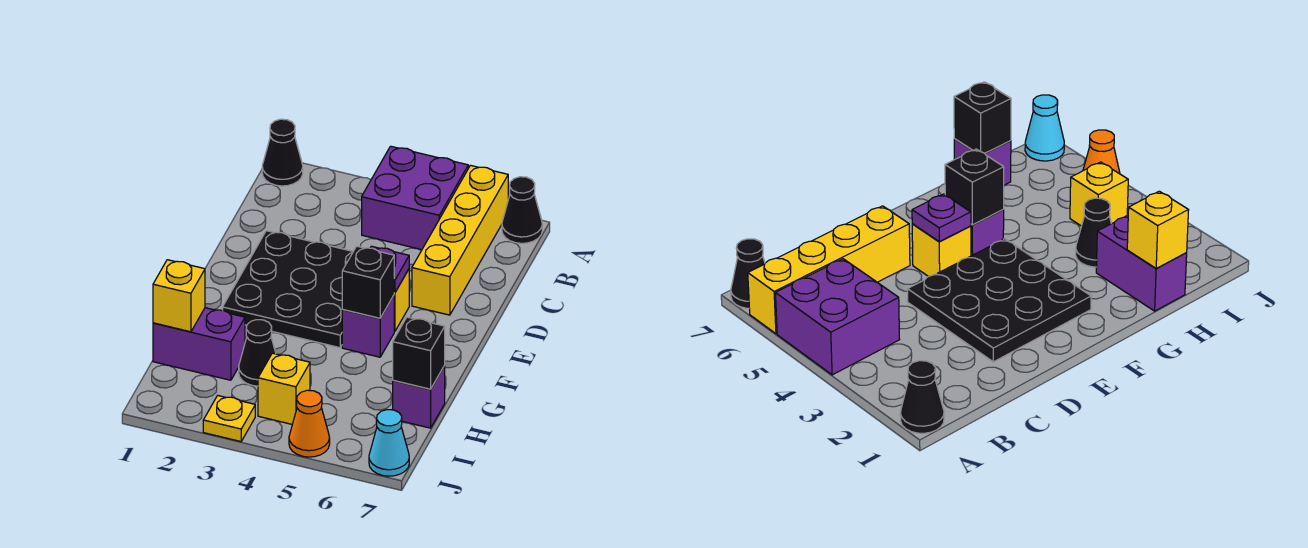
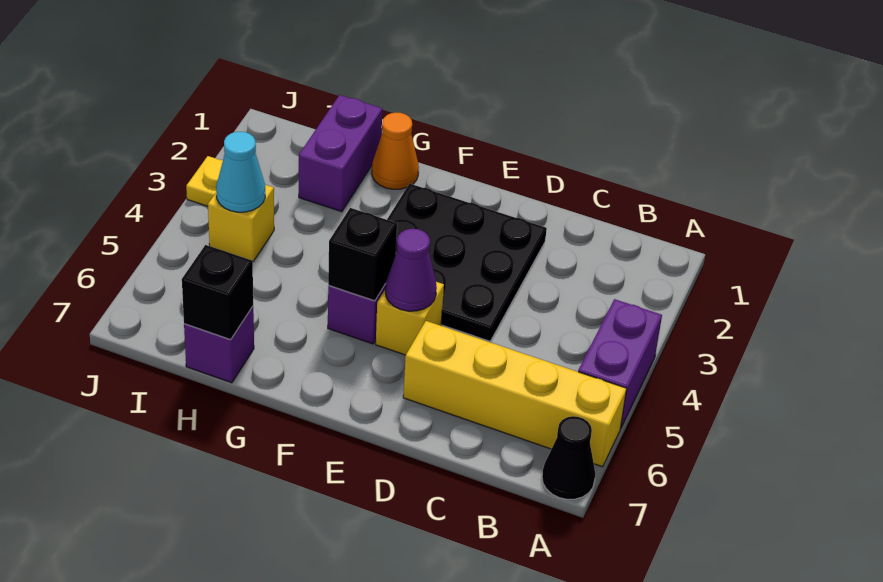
black 1x1 cone [262,119,303,186] -> none
purple 2x2 brick [362,146,468,250] -> purple 1x2 brick [578,299,662,427]
purple 1x1 plate [370,246,409,293] -> purple 1x1 cone [385,229,437,311]
yellow 1x1 brick [153,260,205,332] -> none
black 1x1 cone [239,320,276,386] -> none
orange 1x1 cone [289,390,330,457] -> orange 1x1 cone moved to [372,112,419,189]
cyan 1x1 cone [369,410,409,476] -> cyan 1x1 cone moved to [216,132,265,212]

